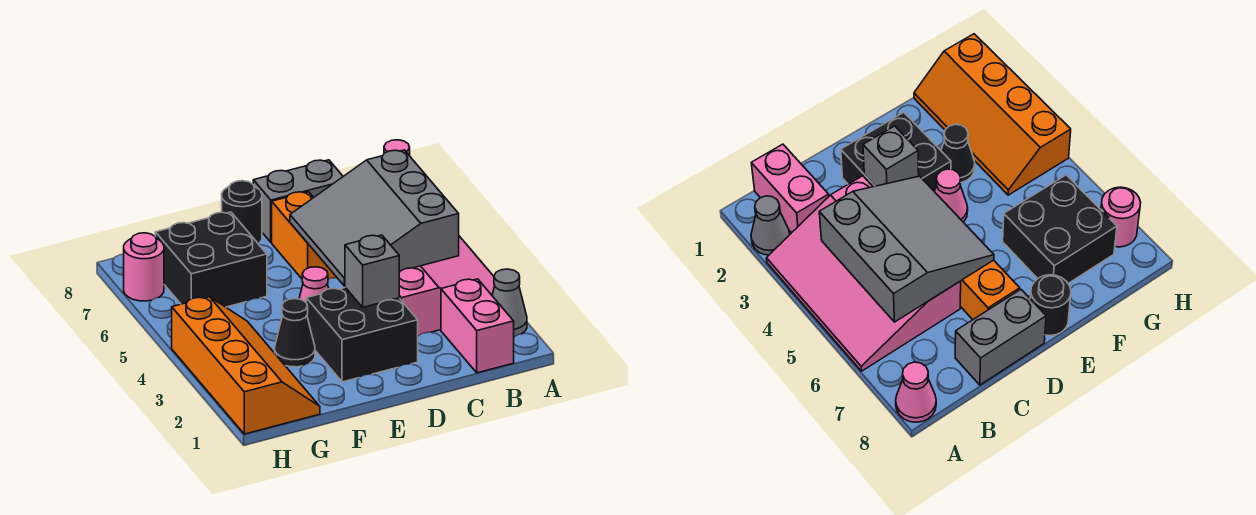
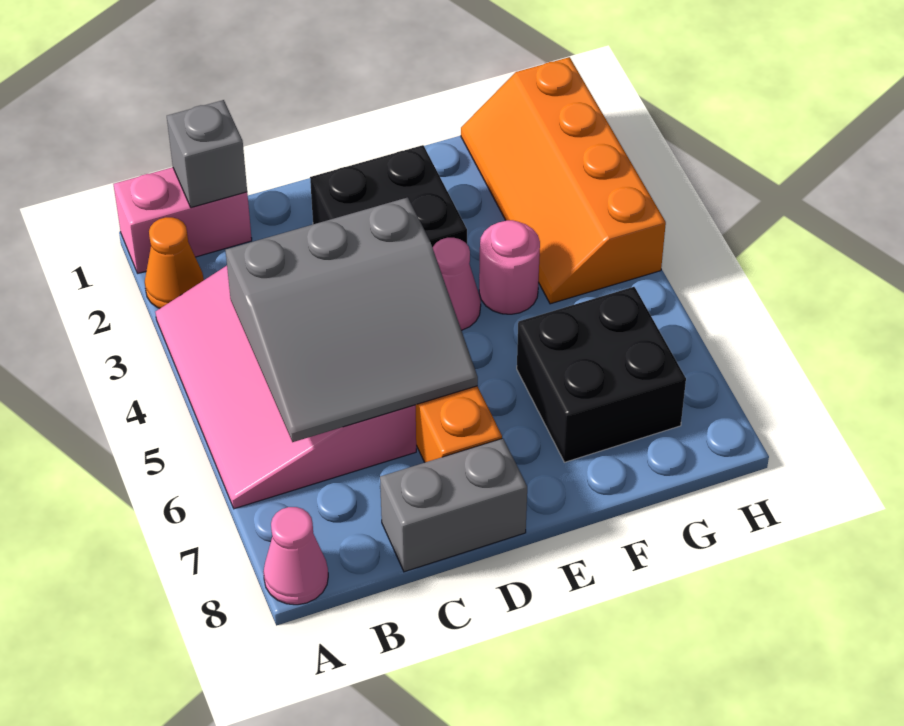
grey 1x1 cone [492,269,527,337] -> orange 1x1 cone [145,217,204,308]
pink 1x2 brick [441,279,514,373] -> pink 1x2 brick turned to [114,167,252,273]
grey 3x3 slope [290,150,459,286] -> grey 3x3 slope turned to [226,197,478,442]
grey 1x1 brick [345,235,399,307] -> grey 1x1 brick moved to [167,100,247,208]
black 1x1 round brick [222,181,262,244] -> none
black 1x1 cone [275,299,315,367] -> none
pink 1x1 round brick [124,233,164,301] -> pink 1x1 round brick moved to [479,220,540,314]

